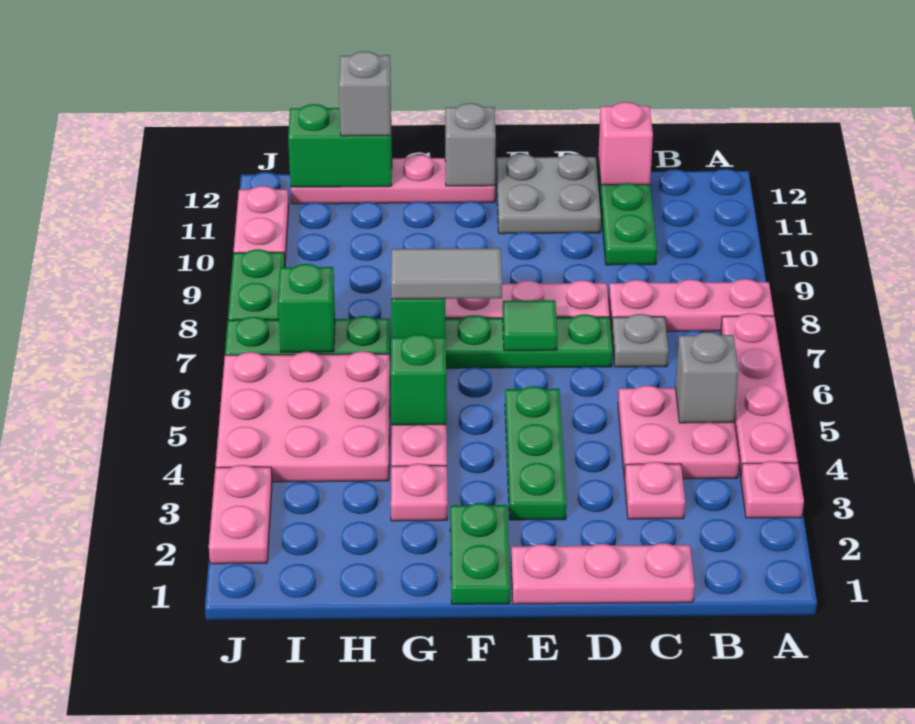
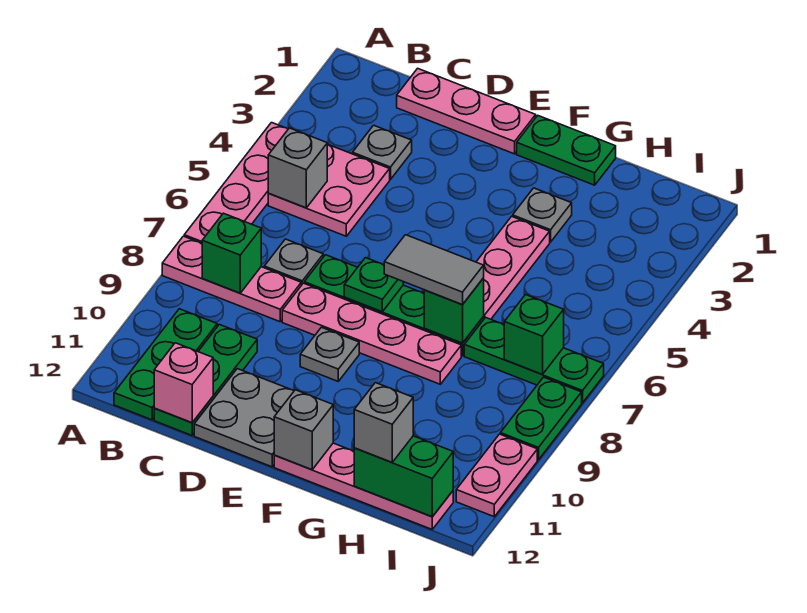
pink 1x1 plate [741,461,804,518] -> none
pink 1x1 plate [625,462,685,519] -> grey 1x1 plate [352,125,412,180]
green 1x3 plate [505,386,566,520] -> green 1x3 plate moved to [114,309,217,420]
green 1x1 tile [503,300,557,351] -> green 1x1 plate [344,258,403,312]
none -> grey 1x1 plate [300,327,359,381]
green 1x2 plate [450,503,510,604] -> green 1x2 plate turned to [517,115,616,185]
pink 1x1 plate [391,464,448,521] -> grey 1x1 plate [513,188,572,242]
green 1x1 brick [391,334,446,425] -> green 1x1 brick moved to [202,213,261,293]
pink 3x3 plate [216,351,390,482] -> none
pink 1x2 plate [209,465,272,564] -> none

